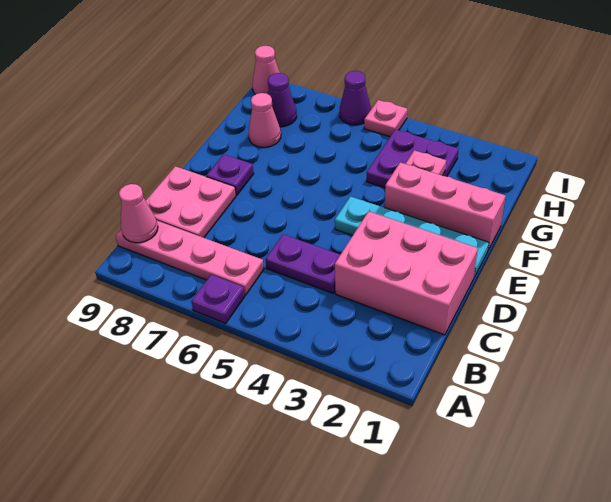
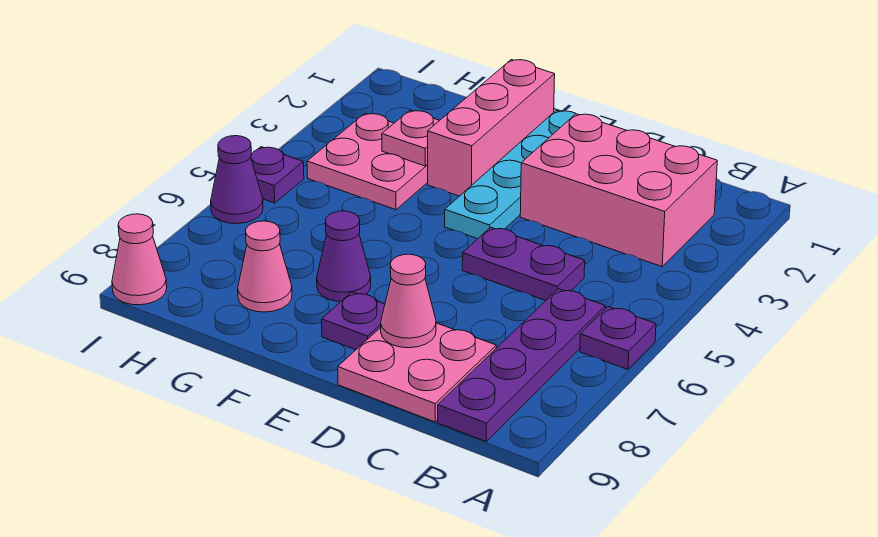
pink 1x4 plate [115,220,264,295] -> purple 1x4 plate [438,289,606,441]
pink 1x1 cone [119,184,158,243] -> pink 1x1 cone moved to [381,254,436,348]
pink 2x3 brick [335,211,478,335] -> pink 2x3 brick turned to [520,114,717,267]
purple 1x2 plate [265,234,340,294] -> purple 1x2 plate turned to [462,227,585,300]
purple 2x2 plate [367,129,459,188] -> pink 2x2 plate [307,113,428,210]
purple 1x1 cone [268,73,297,127] -> purple 1x1 cone moved to [317,211,371,301]
pink 1x1 plate [364,100,407,137] -> purple 1x1 plate [251,147,304,203]

